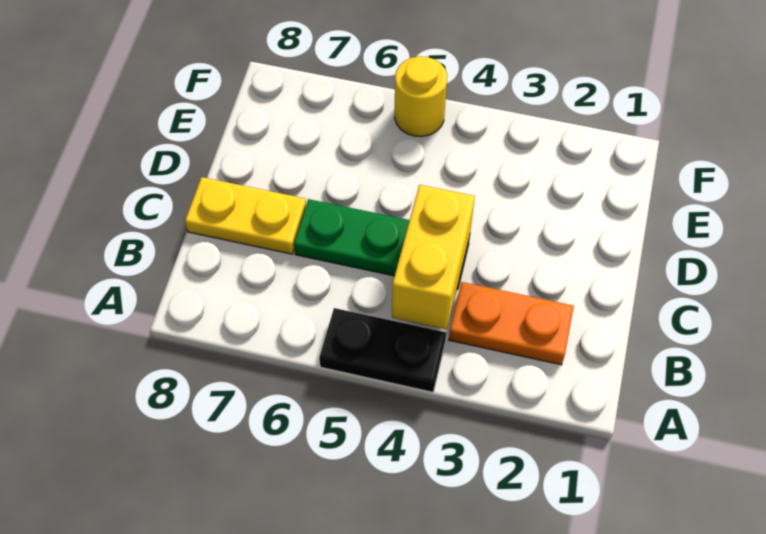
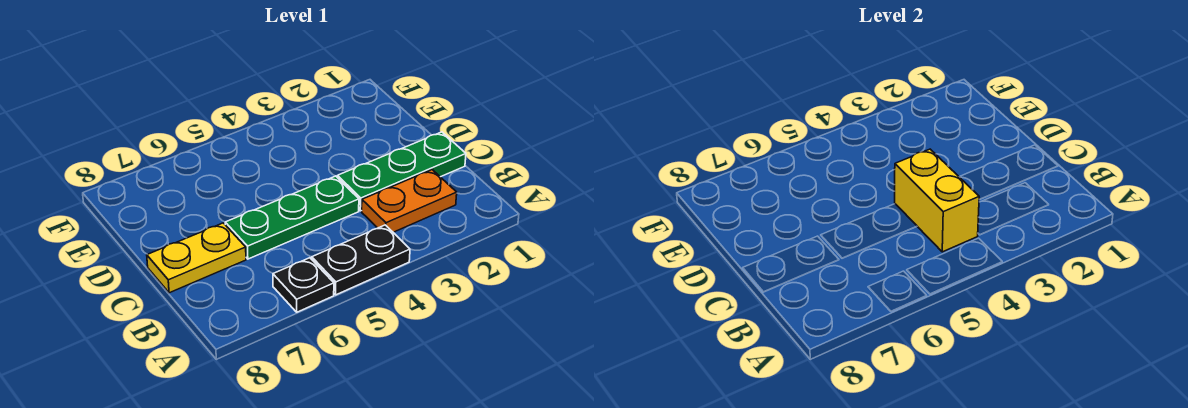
none -> black 1x1 plate [273,258,334,312]
none -> green 1x3 plate [337,132,466,211]
yellow 1x1 round brick [395,56,447,137] -> none

